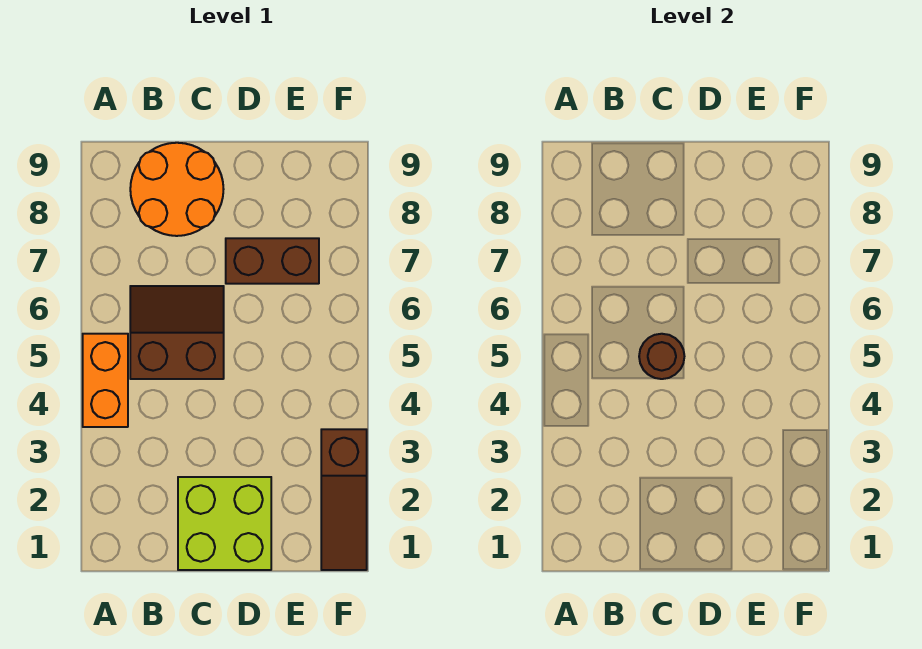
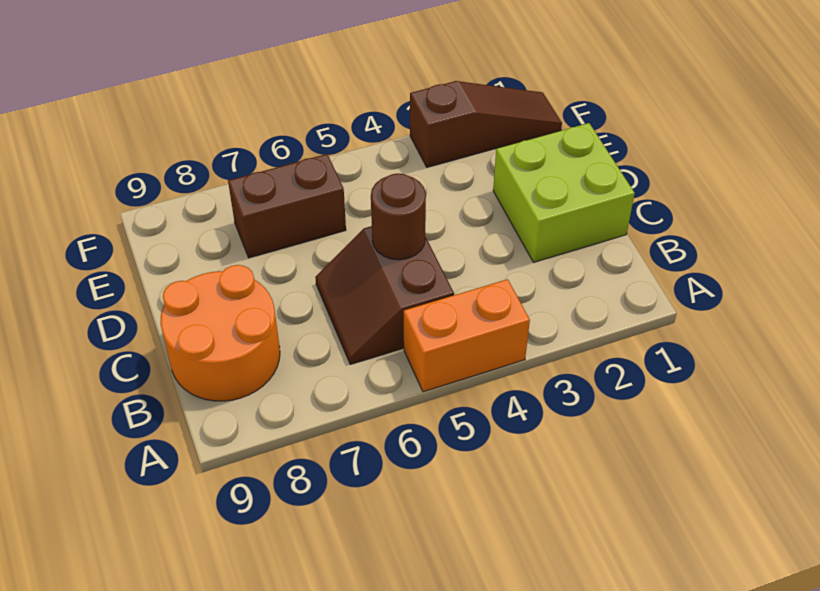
brown 1x2 brick [226,238,319,284] -> brown 1x2 brick turned to [228,154,346,258]

